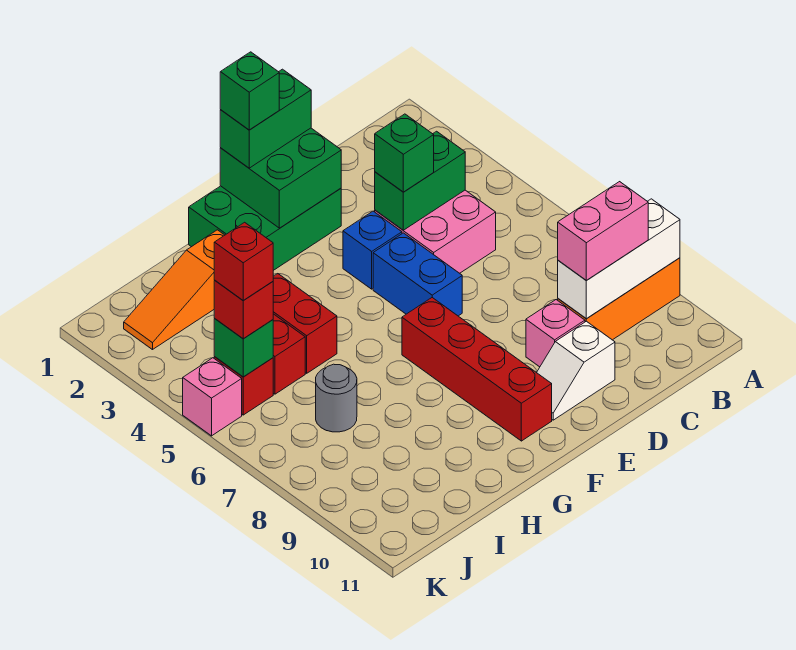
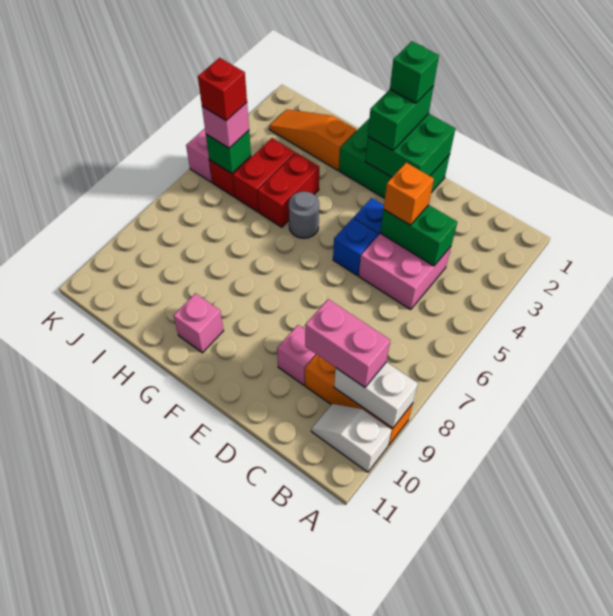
white 1x3 brick [558,199,680,319] -> white 1x2 brick [334,362,418,428]
green 1x1 brick [375,114,434,192] -> orange 1x1 brick [384,163,434,225]
white 1x2 slope [536,321,615,420] -> white 1x2 slope moved to [311,404,392,472]
green 1x2 brick [220,69,311,168] -> green 1x2 brick turned to [368,86,434,151]
blue 1x2 brick [373,233,462,316] -> blue 1x1 brick [333,218,378,275]
red 1x4 brick [402,298,552,441] -> none
none -> pink 1x1 brick [174,293,224,353]
grey 1x1 round brick [316,364,357,432] -> grey 1x1 round brick moved to [289,191,319,238]
red 1x1 brick [214,281,273,338] -> pink 1x1 brick [202,103,249,148]

